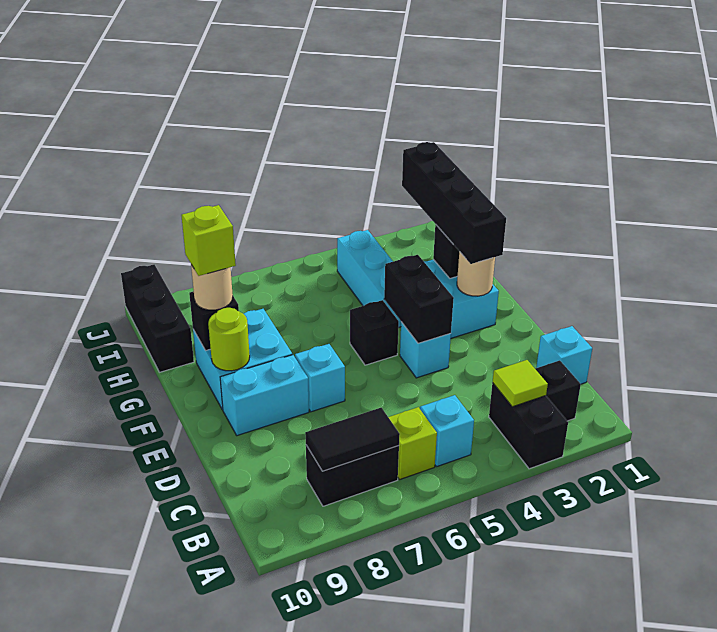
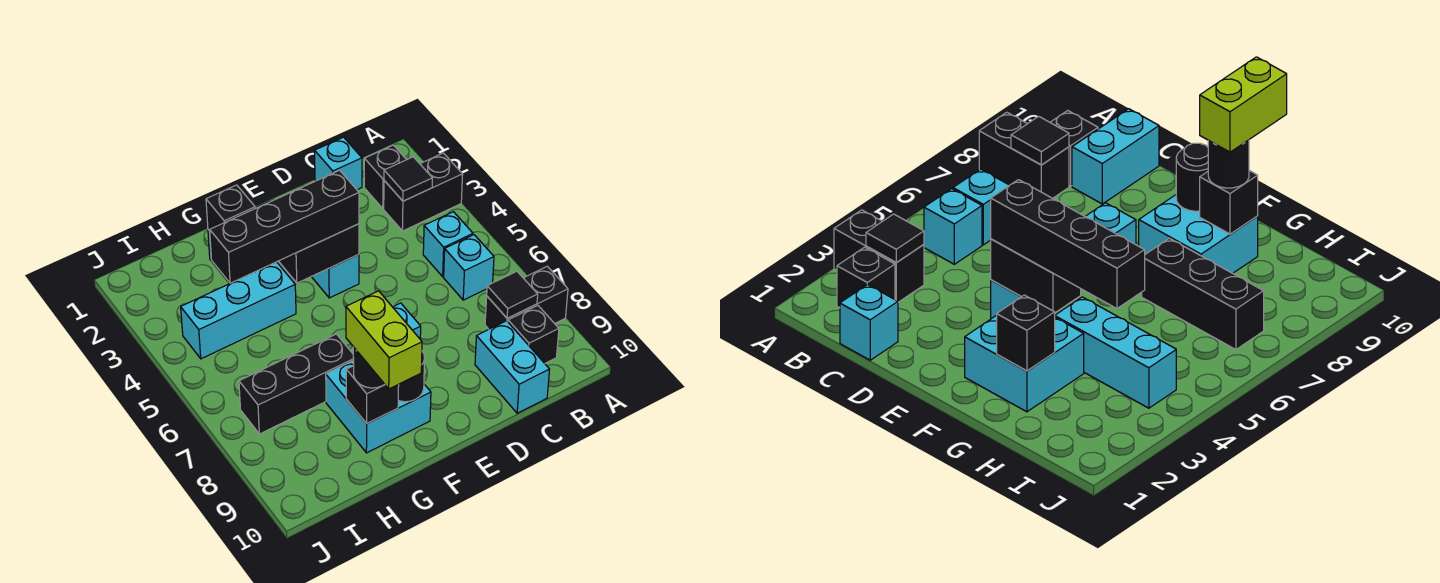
lime 1x1 tile [493,360,548,407] -> black 1x1 tile [384,157,432,201]
lime 1x1 brick [388,407,437,480] -> cyan 1x1 brick [444,235,494,300]
black 1x2 brick [306,445,399,506] -> black 1x2 brick turned to [485,266,568,329]
black 1x2 tile [305,407,400,471] -> black 1x1 tile [487,271,538,318]
cyan 1x2 brick [220,355,309,436] -> cyan 1x2 brick moved to [475,321,550,413]
tan 1x1 round brick [457,251,495,296] -> none
black 1x4 brick [402,142,506,264] -> black 1x4 brick moved to [210,170,359,283]
black 1x1 brick [350,300,399,365] -> black 1x1 brick moved to [508,306,559,363]
lime 1x1 round brick [208,308,250,371] -> black 1x1 round brick [398,351,425,402]
tan 1x1 round brick [191,264,233,310] -> black 1x1 round brick [353,347,384,388]
lime 1x1 brick [181,205,236,276] -> lime 1x2 brick [346,291,422,389]
black 1x3 brick [121,265,194,372] -> black 1x3 brick moved to [239,334,354,434]

